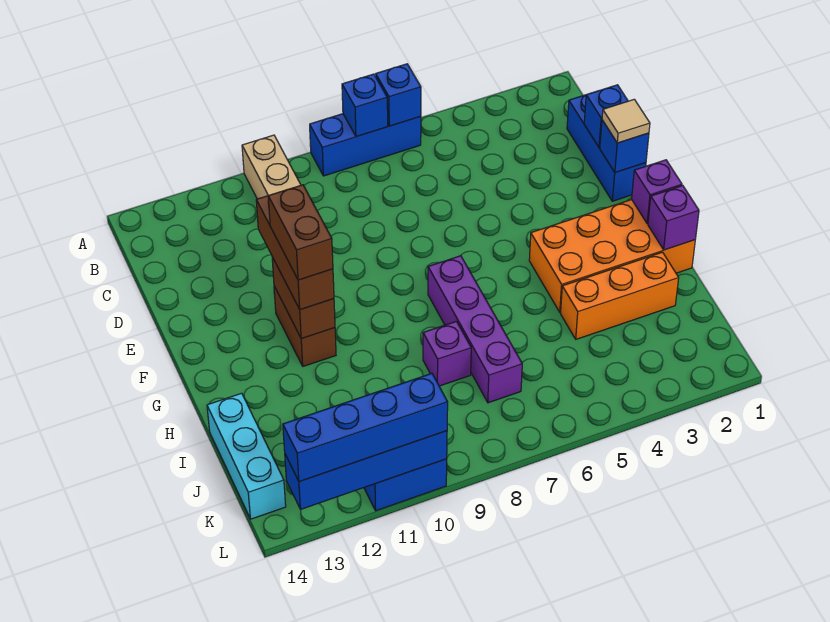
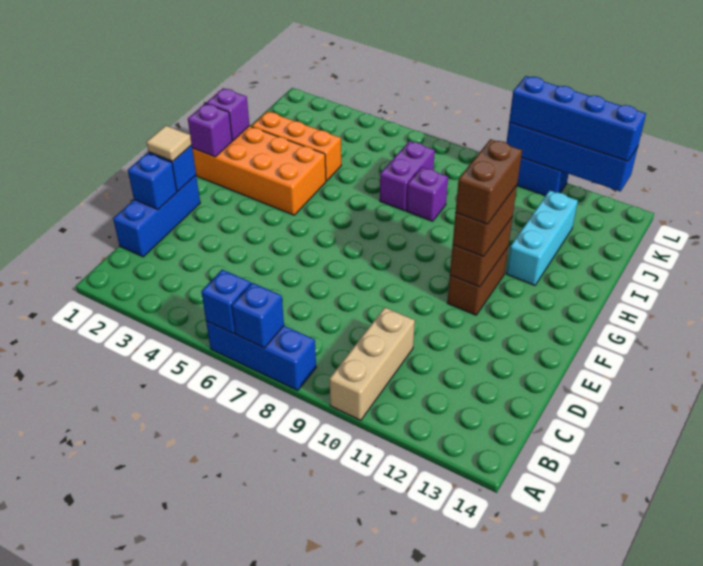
brown 1x3 brick [256,196,334,310] -> brown 1x2 brick [453,185,517,257]
purple 1x4 brick [428,256,522,403] -> purple 1x2 brick [380,141,435,211]
cyan 1x3 brick [207,393,286,519] -> cyan 1x3 brick moved to [506,190,578,285]

